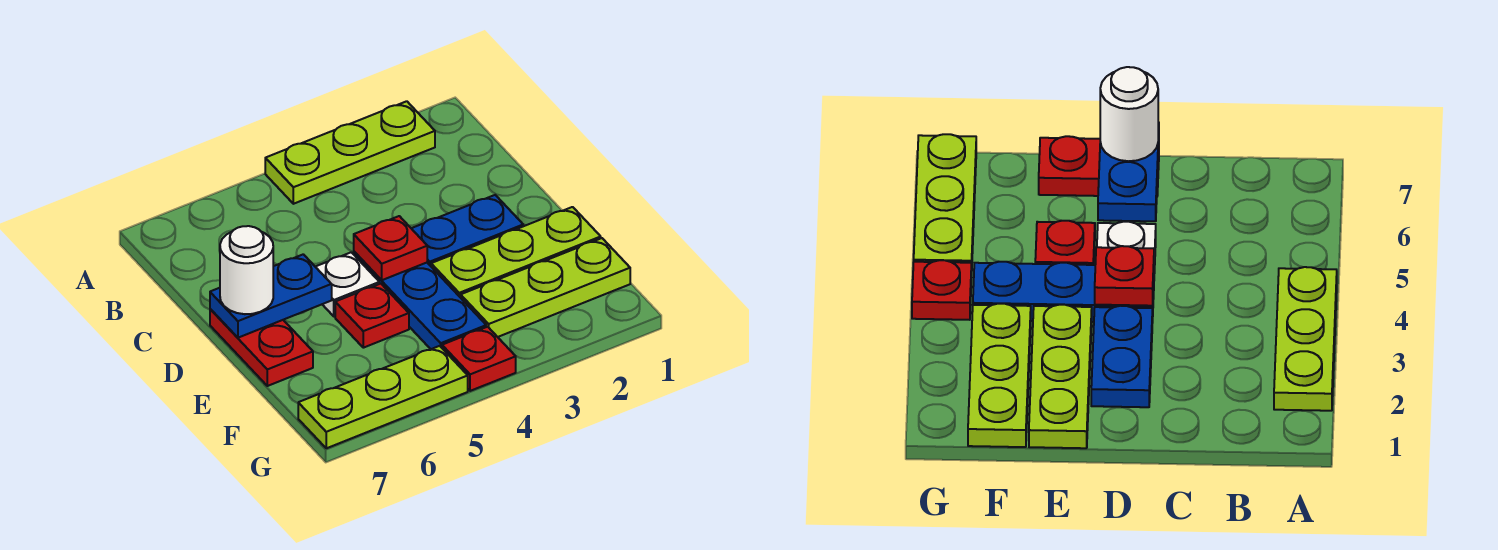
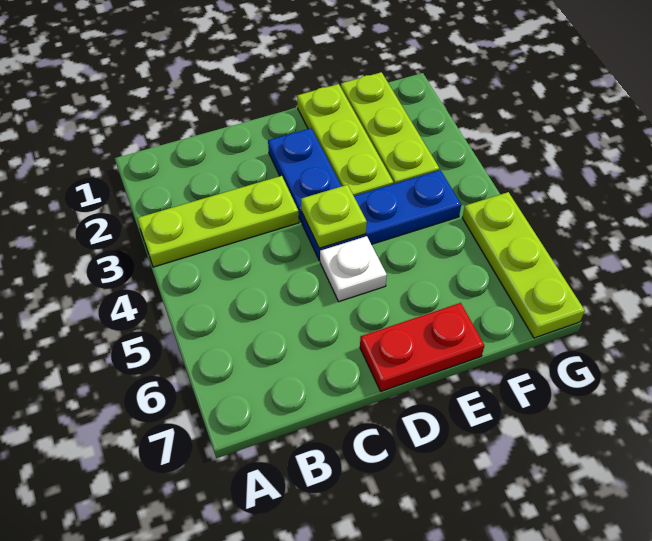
lime 1x3 plate [265,101,435,204] -> lime 1x3 plate turned to [137,176,299,267]
red 1x1 plate [354,216,427,280] -> lime 1x1 plate [301,185,367,248]
blue 1x2 plate [210,254,332,338] -> none
white 1x1 round brick [220,226,273,314] -> none
red 1x1 plate [335,284,409,348] -> none
red 1x1 plate [442,327,516,391] -> none

